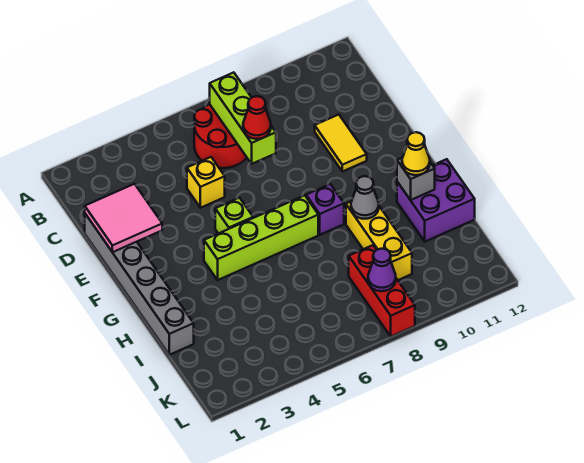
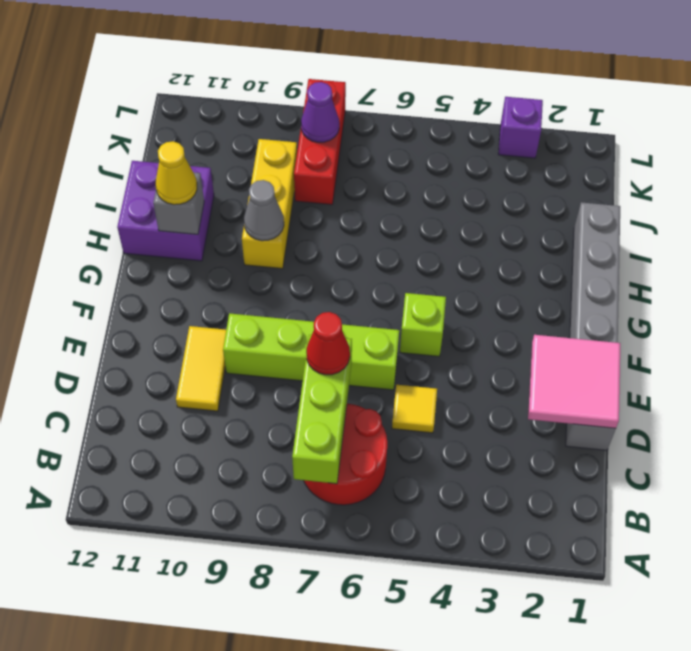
yellow 1x1 brick [187,157,225,208] -> yellow 1x1 tile [392,385,437,433]
lime 1x4 brick [204,195,318,280] -> lime 1x4 brick moved to [223,313,399,390]
purple 1x1 brick [306,184,344,235] -> purple 1x1 brick moved to [498,97,543,158]

